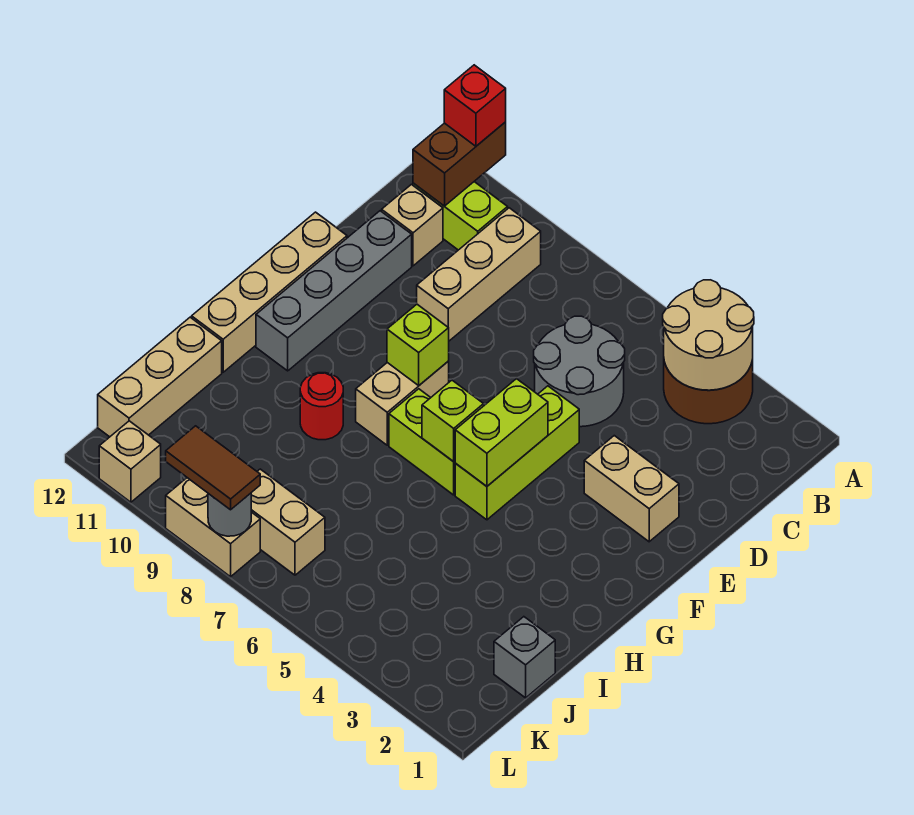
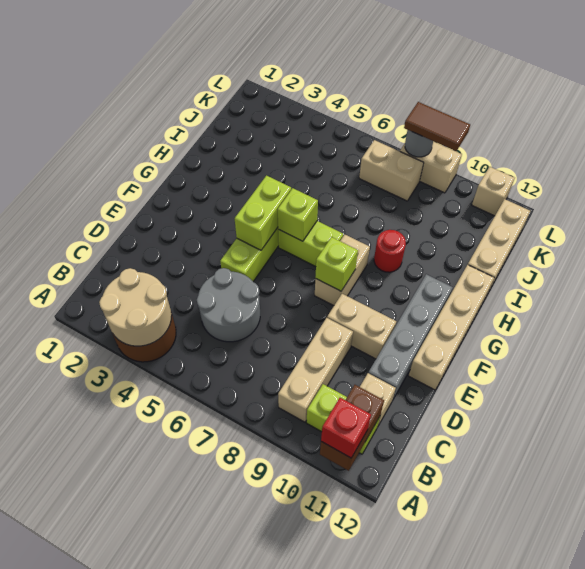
tan 1x2 brick [584,436,679,542] -> tan 1x2 brick moved to [327,294,396,359]
grey 1x1 brick [494,617,555,698] -> none

